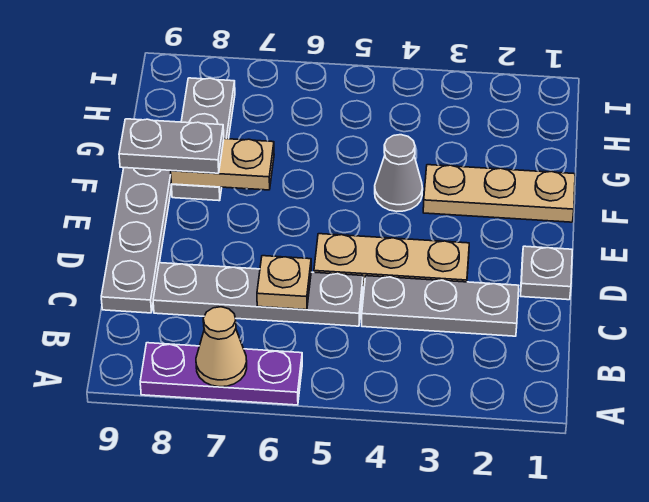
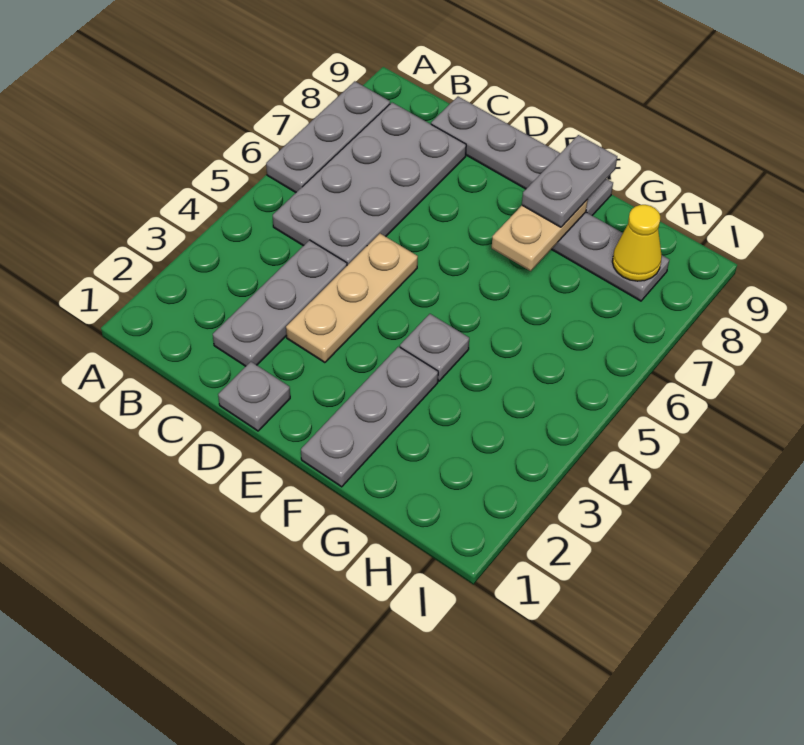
purple 1x3 plate [140,343,302,405] -> grey 1x3 plate [266,81,390,192]
tan 1x1 cone [196,307,247,387] -> none
grey 1x4 plate [153,263,363,326] -> grey 2x4 plate [273,103,466,265]
tan 1x1 plate [257,256,311,310] -> none
tan 1x3 plate [423,165,575,222] -> grey 1x3 plate [301,347,438,487]
grey 1x1 cone [375,135,423,211] -> grey 1x1 plate [400,314,469,381]
none -> yellow 1x1 cone [612,205,662,281]

